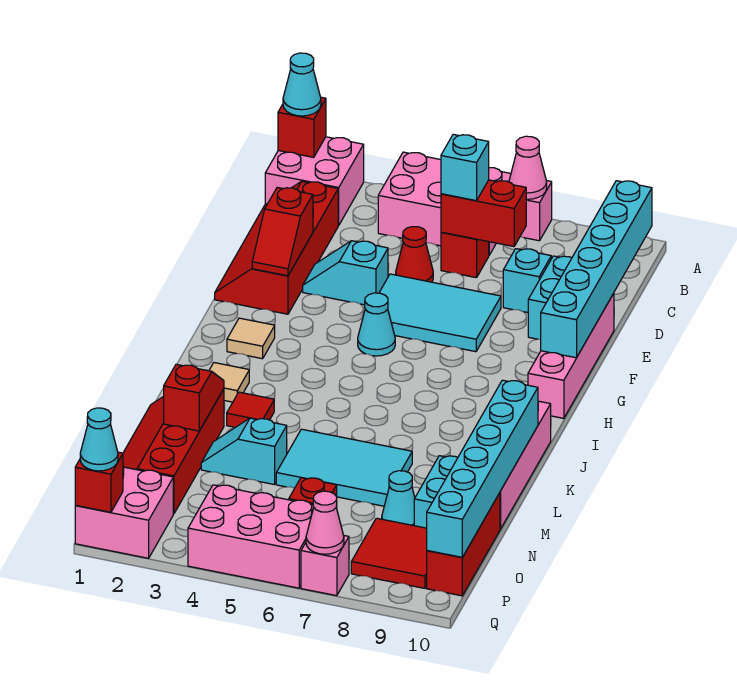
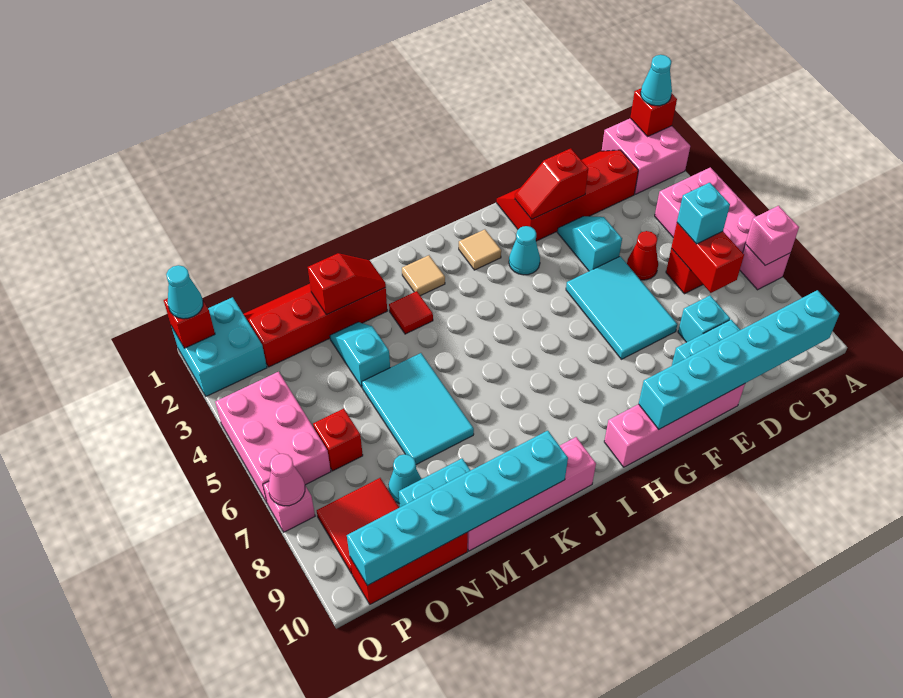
pink 1x1 cone [509,136,547,199] -> pink 1x1 brick [745,206,799,265]
cyan 1x1 cone [358,293,395,356] -> cyan 1x1 cone moved to [509,226,540,275]
pink 2x2 brick [75,467,173,558] -> cyan 2x2 brick [171,297,267,396]

